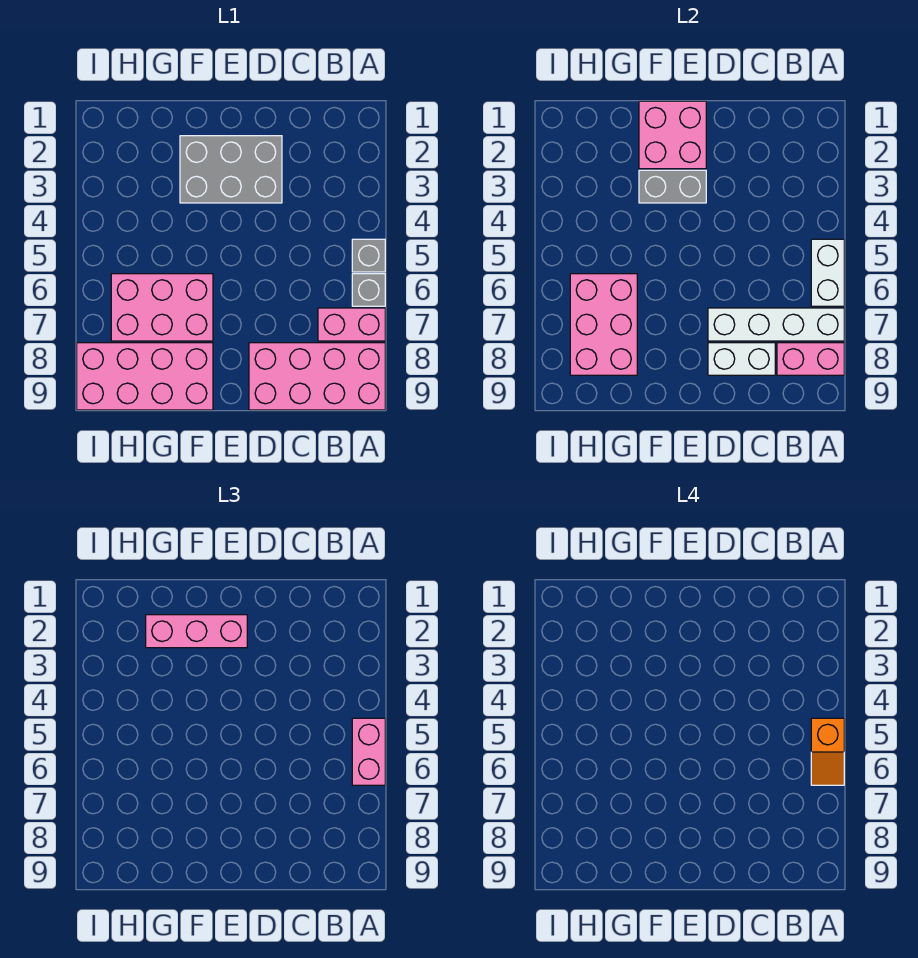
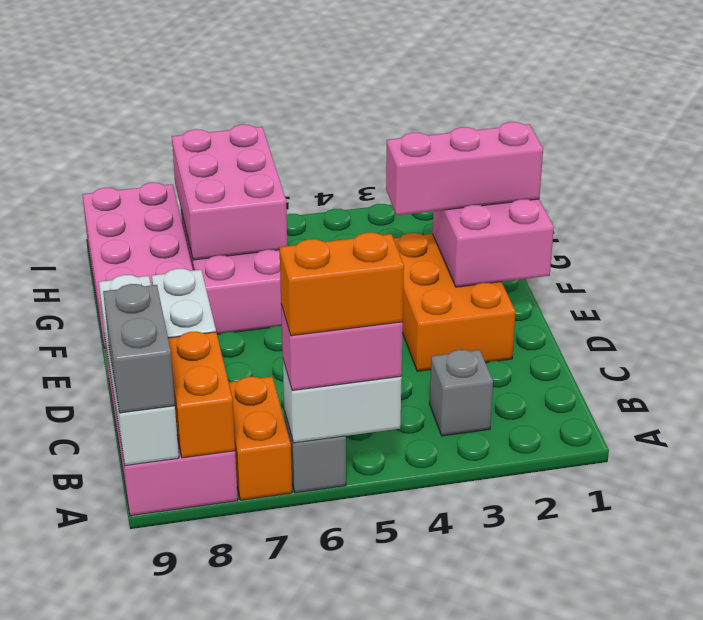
grey 1x1 brick [352,239,385,272] -> grey 1x1 brick moved to [430,350,493,436]
orange 1x2 slope [811,718,844,785] -> orange 1x2 brick [280,233,404,336]
pink 1x2 brick [318,308,385,341] -> orange 1x2 brick [229,377,292,500]
white 1x4 brick [708,308,844,341] -> white 1x4 brick moved to [99,275,179,466]
pink 1x2 brick [777,343,844,375] -> orange 1x2 brick [168,332,235,458]
grey 2x3 brick [180,136,282,203] -> orange 2x3 brick [393,233,515,371]
pink 1x3 brick [146,615,247,648] -> pink 1x3 brick turned to [386,122,543,215]
grey 1x2 brick [639,170,706,203] -> grey 1x2 brick moved to [103,284,175,413]
pink 2x3 brick [570,274,637,375] -> pink 2x3 brick turned to [172,125,287,260]

